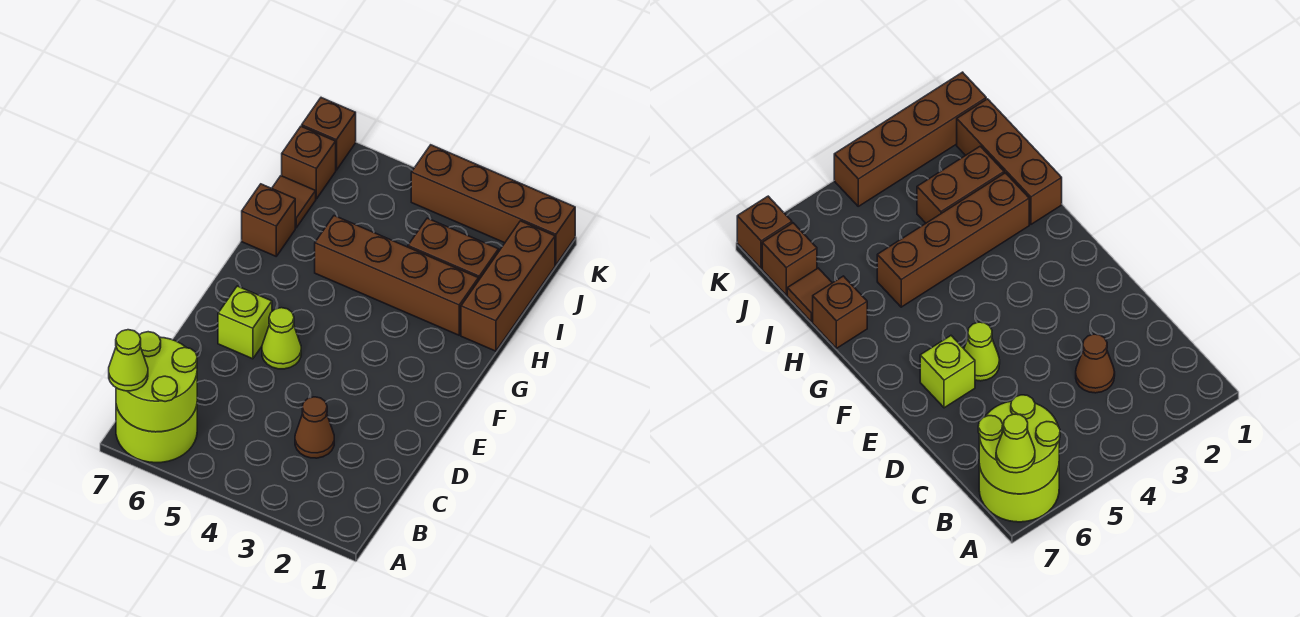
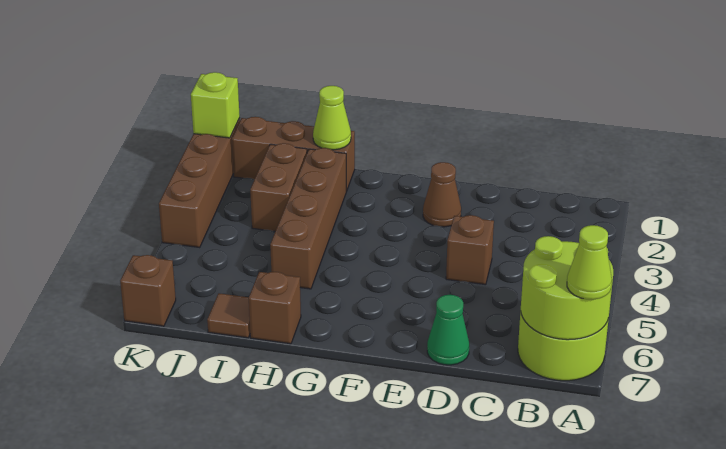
brown 1x1 cone [295,397,334,458] -> brown 1x1 cone moved to [423,162,461,227]
none -> green 1x1 cone [427,295,469,365]
lime 1x1 cone [262,308,301,369] -> lime 1x1 cone moved to [313,86,351,150]
lime 1x1 brick [218,286,272,359] -> lime 1x1 brick moved to [191,72,240,138]
brown 1x1 brick [282,126,336,199] -> brown 1x1 brick moved to [446,215,494,285]

